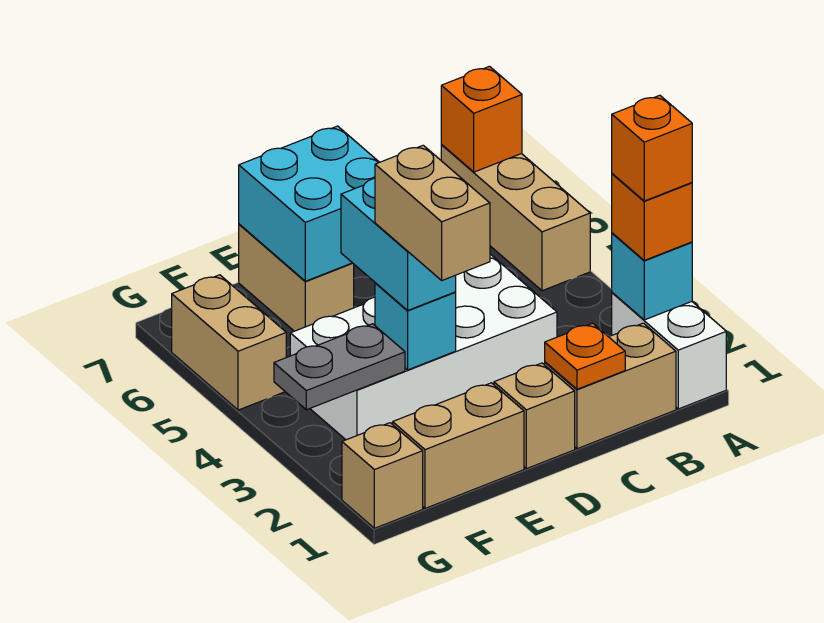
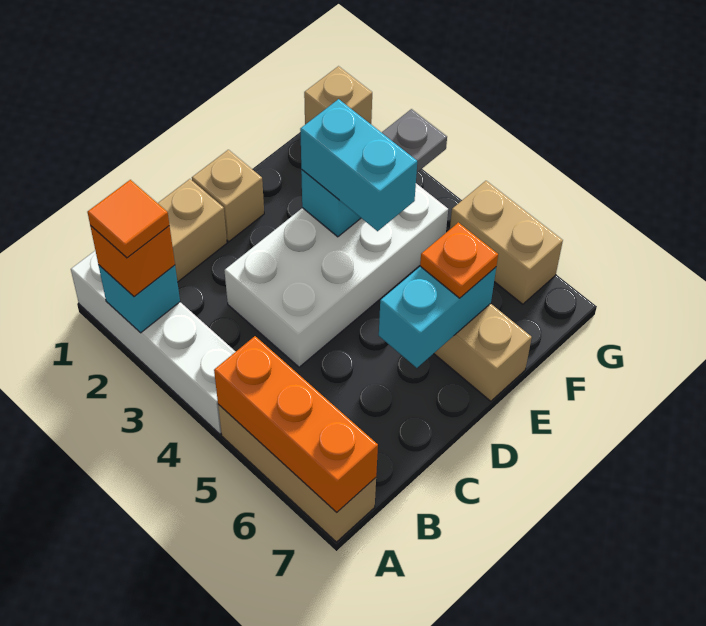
white 1x2 brick [612,293,726,409] -> white 1x4 brick [71,251,236,434]
orange 1x1 brick [612,95,692,201] -> orange 1x1 tile [87,180,169,258]
orange 1x1 brick [441,66,522,172] -> orange 1x3 brick [214,336,378,512]
orange 1x1 plate [545,323,625,389] -> orange 1x1 plate moved to [420,223,498,298]
cyan 2x2 brick [239,126,379,281] -> cyan 1x2 brick [379,266,496,368]
tan 1x2 brick [393,383,524,508] -> none
tan 1x2 brick [375,145,490,280] -> none

